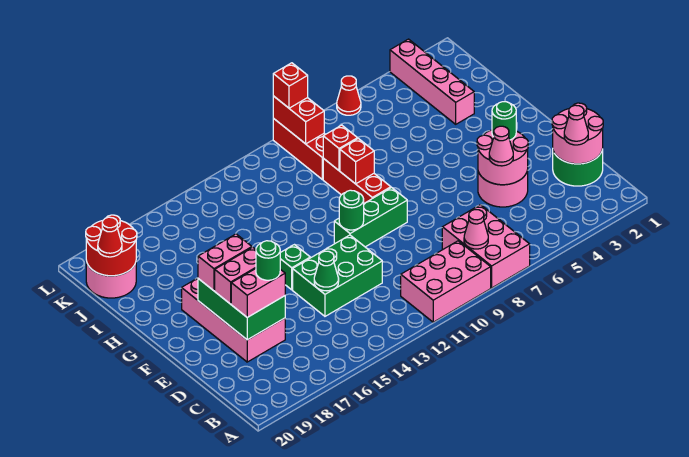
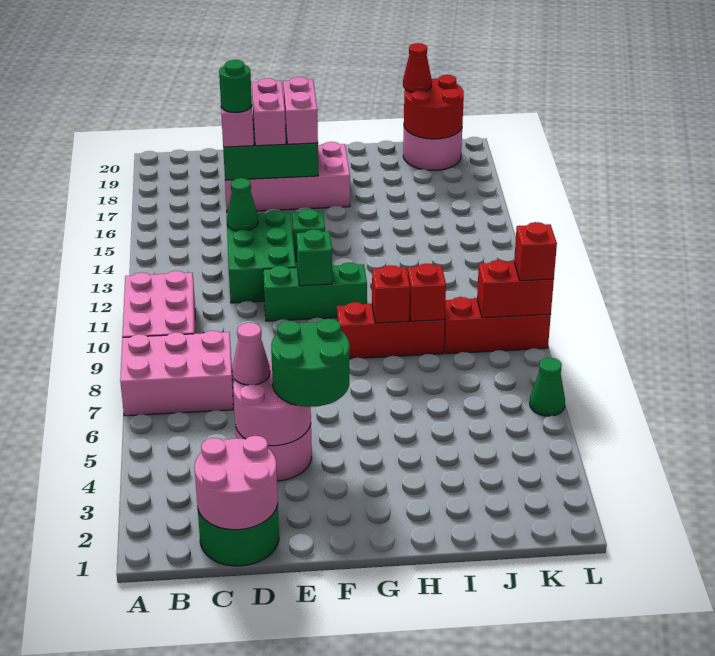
pink 1x1 cone [464,210,488,249] -> none
pink 1x1 cone [564,105,588,145] -> none
green 1x1 round brick [492,102,516,140] -> green 2x2 round brick [271,319,349,407]
green 1x3 brick [334,188,407,247] -> green 1x3 brick turned to [263,262,367,321]
green 1x1 round brick [339,190,364,230] -> green 1x1 brick [297,229,332,286]
pink 1x4 brick [390,39,474,124] -> none
red 1x1 cone [337,76,361,115] -> green 1x1 cone [530,358,565,416]

